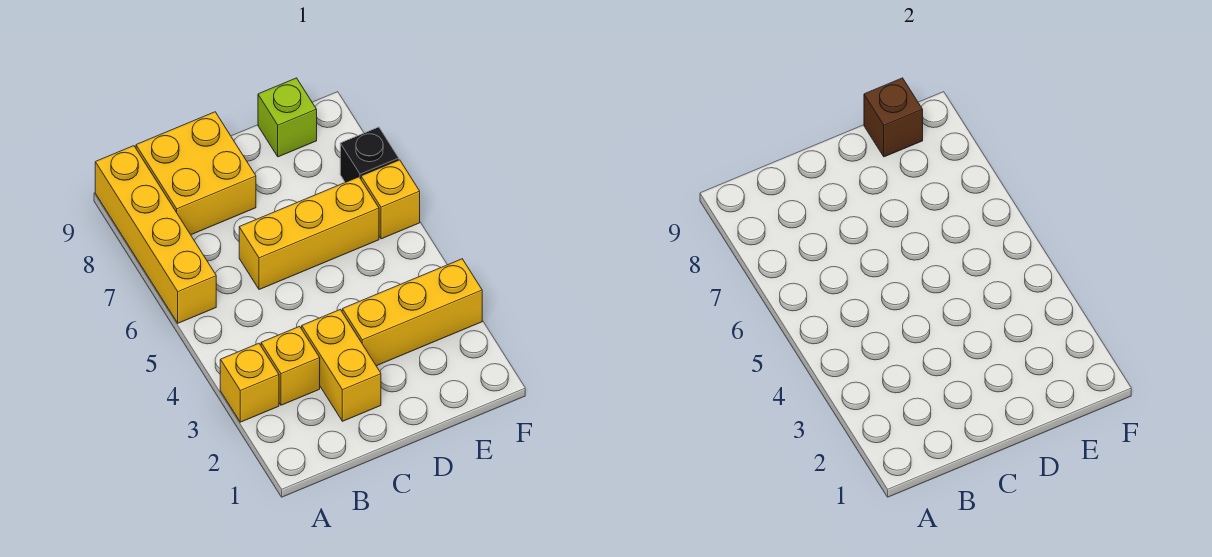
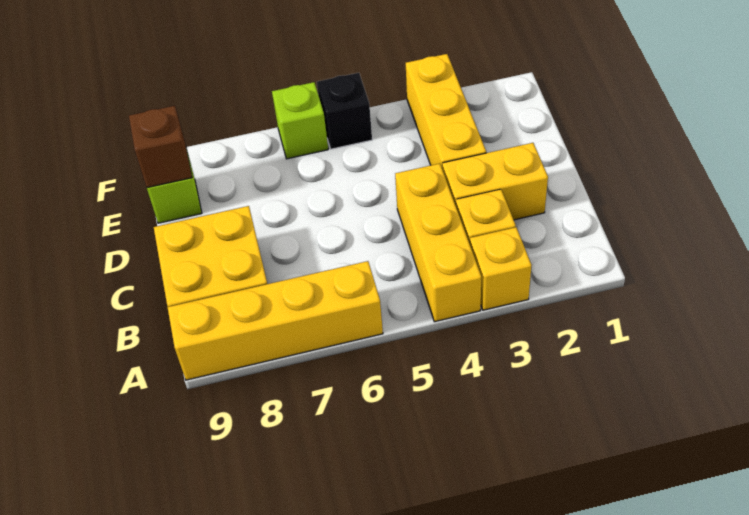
yellow 1x3 brick [239,177,379,290] -> yellow 1x3 brick moved to [395,164,481,322]
yellow 1x1 brick [361,160,420,239] -> lime 1x1 brick [272,82,328,159]
black 1x1 brick [340,127,399,182] -> black 1x1 brick moved to [317,73,372,149]

